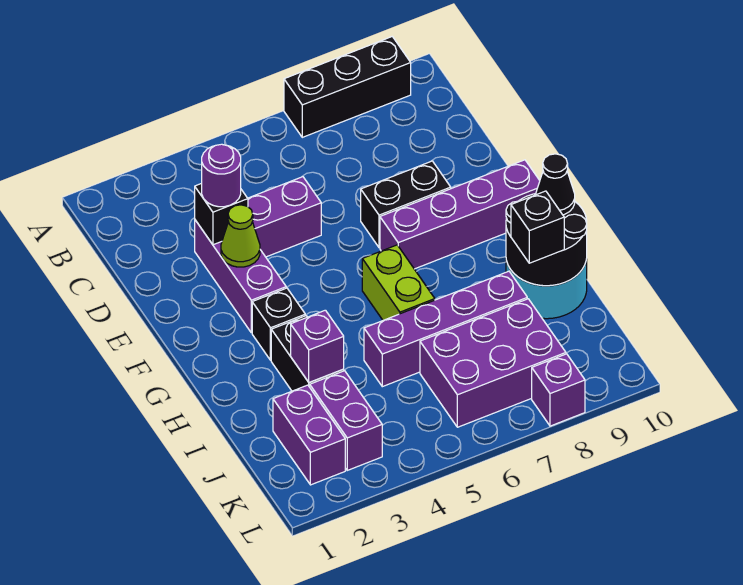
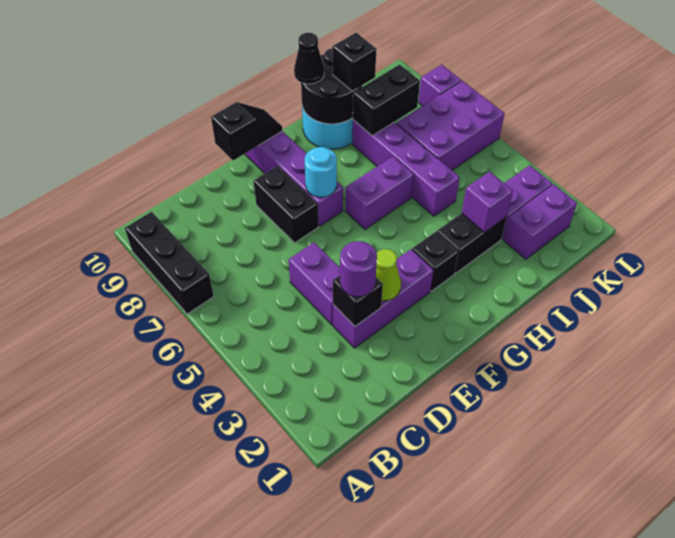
none -> black 1x2 slope [211,102,283,161]
none -> cyan 1x1 round brick [305,147,337,197]
lime 1x2 brick [362,245,435,320] -> purple 1x2 brick [345,156,414,229]
none -> black 1x2 brick [353,65,420,136]
purple 2x3 brick [420,299,566,427] -> purple 2x3 brick turned to [396,81,505,170]

